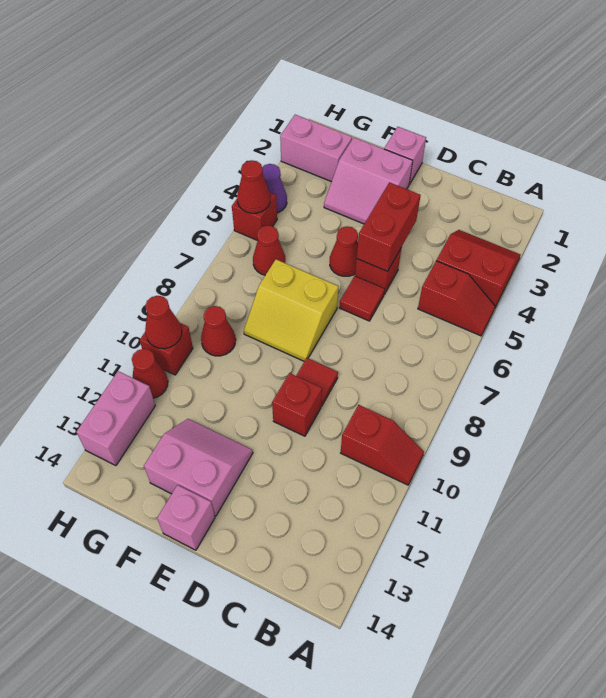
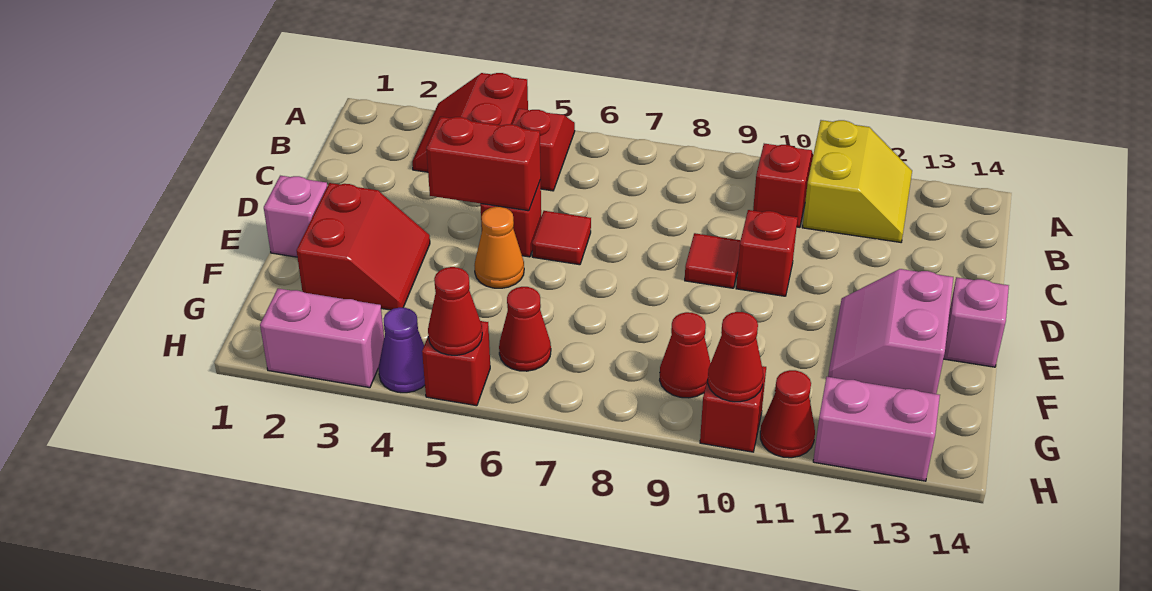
pink 2x2 slope [324,138,413,224] -> red 2x2 slope [297,183,430,310]
red 1x1 cone [330,226,358,276] -> orange 1x1 cone [475,207,524,288]
yellow 2x2 slope [244,259,338,361] -> yellow 2x2 slope moved to [802,120,912,242]
pink 1x2 brick [280,115,352,182] -> pink 1x2 brick turned to [260,288,384,388]

